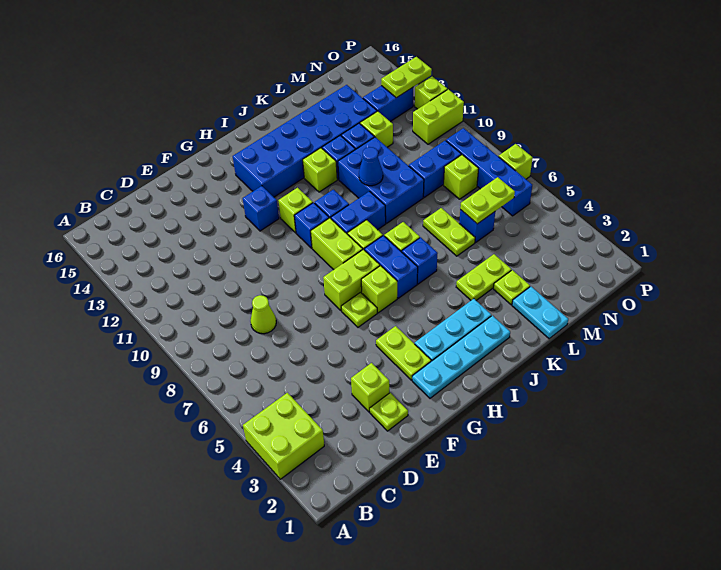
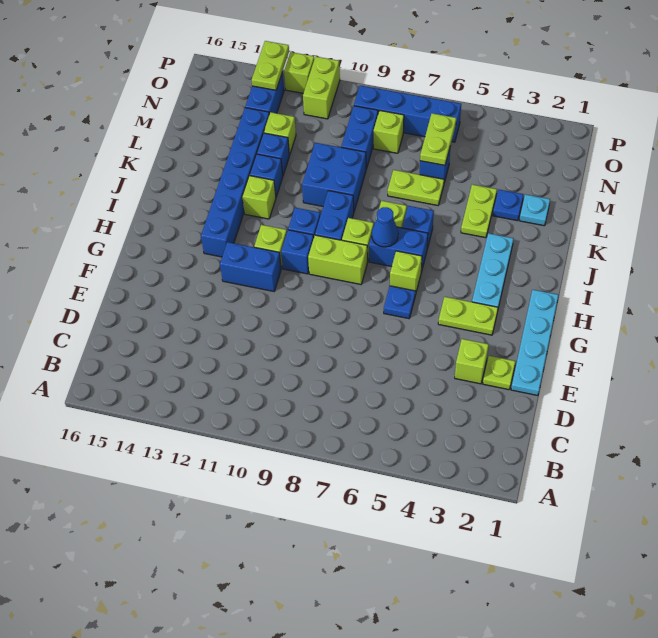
lime 2x2 brick [243,393,324,479] -> none
lime 1x1 cone [251,295,276,334] -> none
cyan 1x4 plate [412,316,510,398] -> cyan 1x4 plate moved to [511,290,559,396]
lime 1x1 plate [341,292,377,327] -> blue 1x1 plate [384,286,415,319]
lime 1x2 brick [323,249,380,310] -> none
blue 1x1 brick [243,186,279,231] -> blue 1x2 brick [220,242,281,291]
blue 2x6 brick [233,85,377,197] -> blue 1x6 brick [201,108,269,257]
blue 2x3 brick [338,137,424,223] -> blue 2x2 brick [302,143,366,211]
blue 1x1 cone [359,147,383,186] -> blue 1x1 cone moved to [372,207,398,247]
cyan 1x2 plate [512,287,568,339] -> cyan 1x1 plate [519,194,550,226]
lime 1x1 plate [494,270,530,305] -> blue 1x1 plate [493,190,524,221]
lime 1x1 brick [499,144,533,179] -> none

